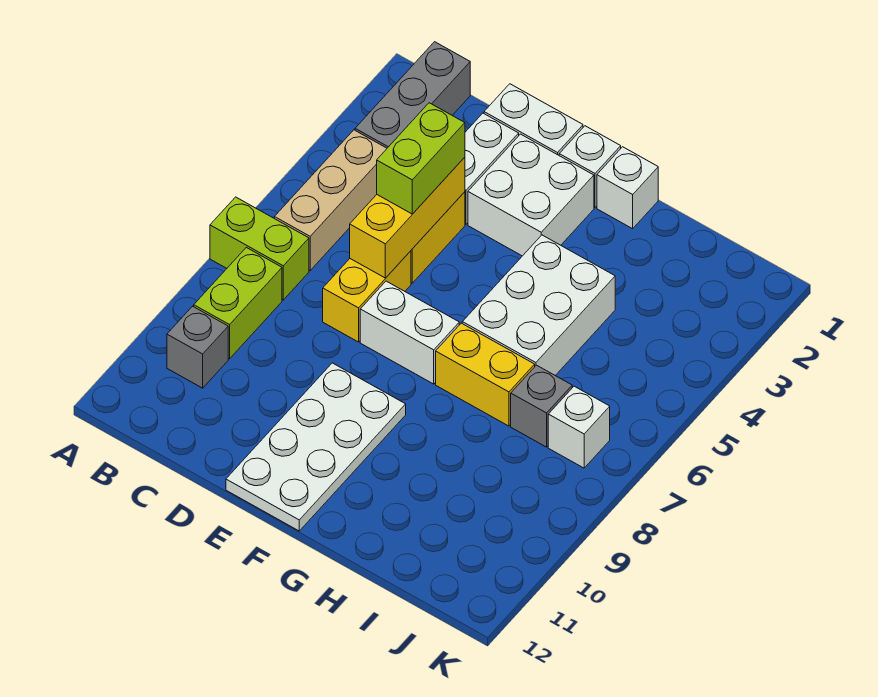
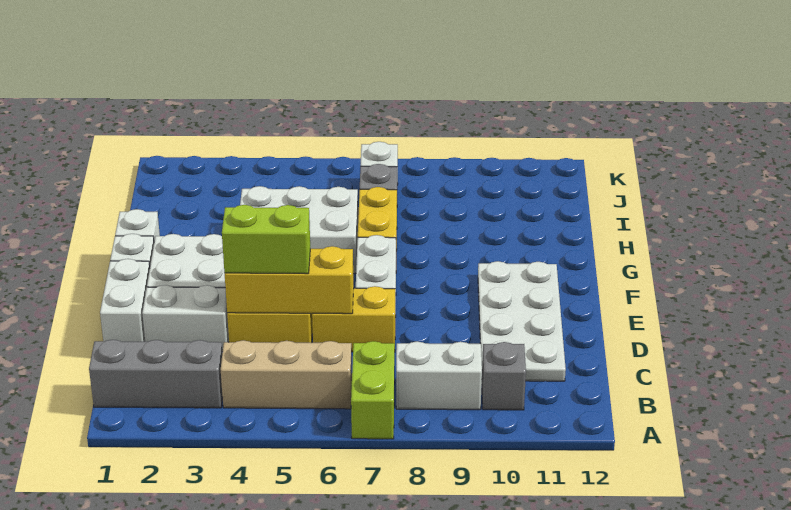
lime 1x2 brick [194,247,282,359] -> white 1x2 brick [396,341,482,410]
white 2x4 plate [226,363,406,531] -> white 2x4 plate turned to [478,261,566,381]

